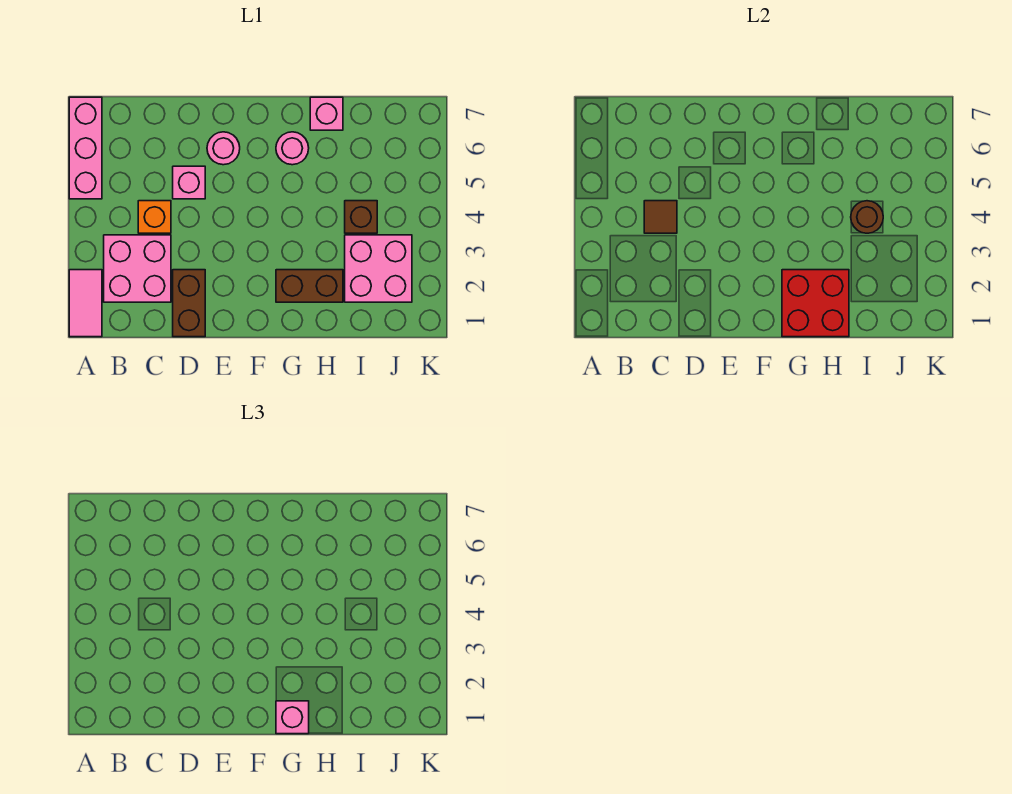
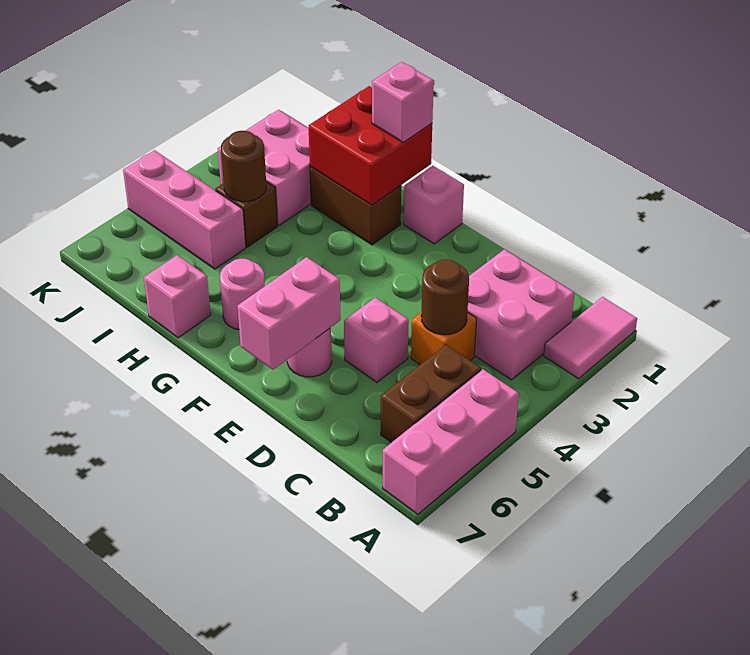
brown 1x1 tile [644,201,677,233] -> brown 1x1 round brick [421,260,469,335]
brown 1x2 brick [173,270,205,337] -> brown 1x2 brick moved to [381,345,481,443]
none -> pink 1x2 brick [237,257,341,370]
none -> pink 1x1 brick [404,166,464,244]
none -> pink 1x3 brick [123,150,246,269]

